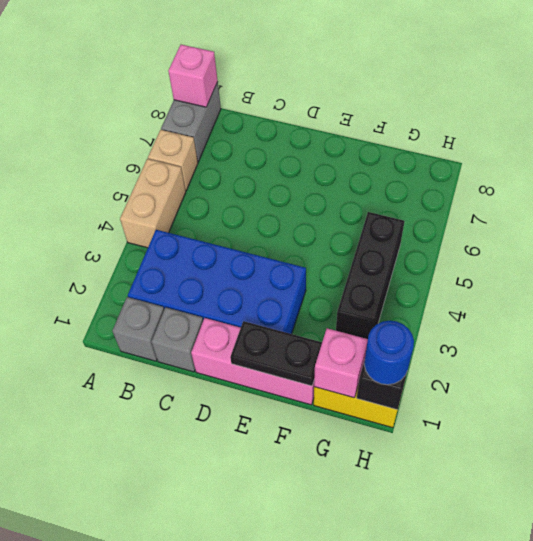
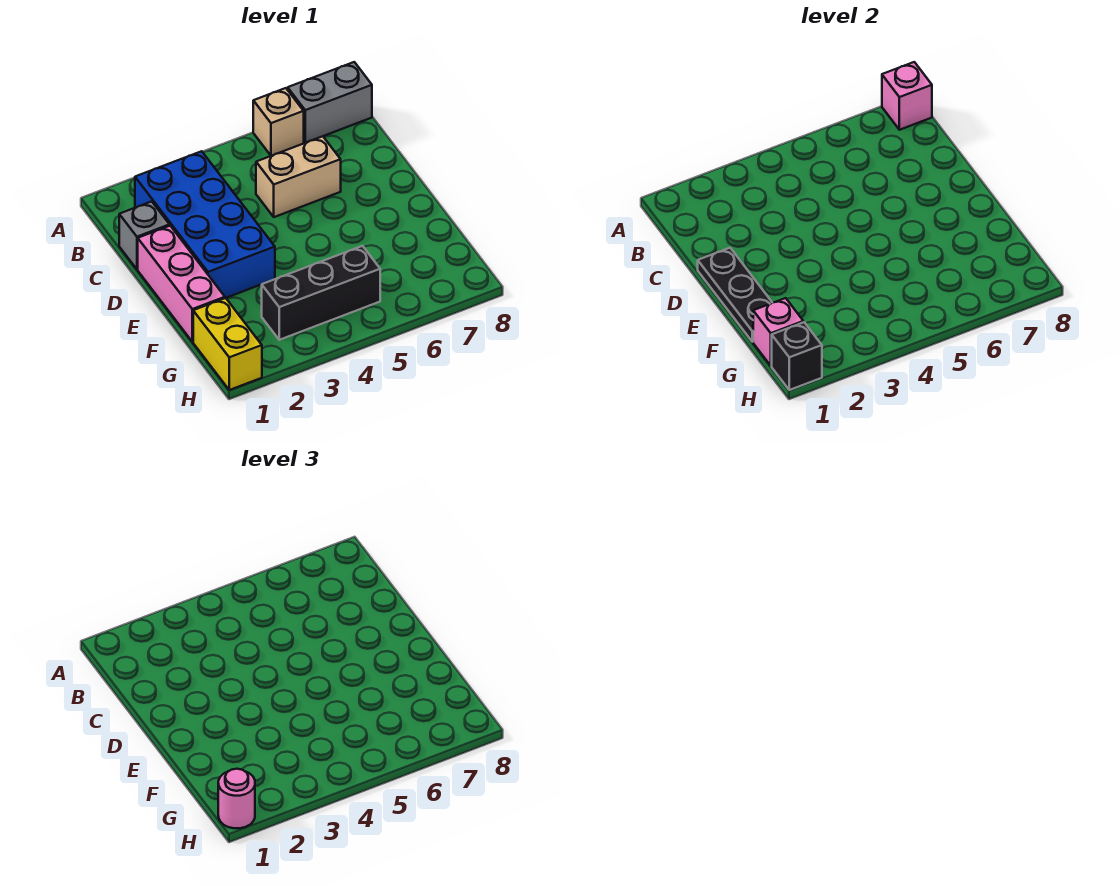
tan 1x2 brick [120,159,186,248] -> tan 1x2 brick moved to [256,136,341,217]
grey 1x1 brick [112,297,164,361] -> none
black 1x2 plate [230,321,322,386] -> black 1x3 plate [698,248,772,342]
blue 1x1 round brick [364,321,414,385] -> pink 1x1 round brick [218,769,255,828]

